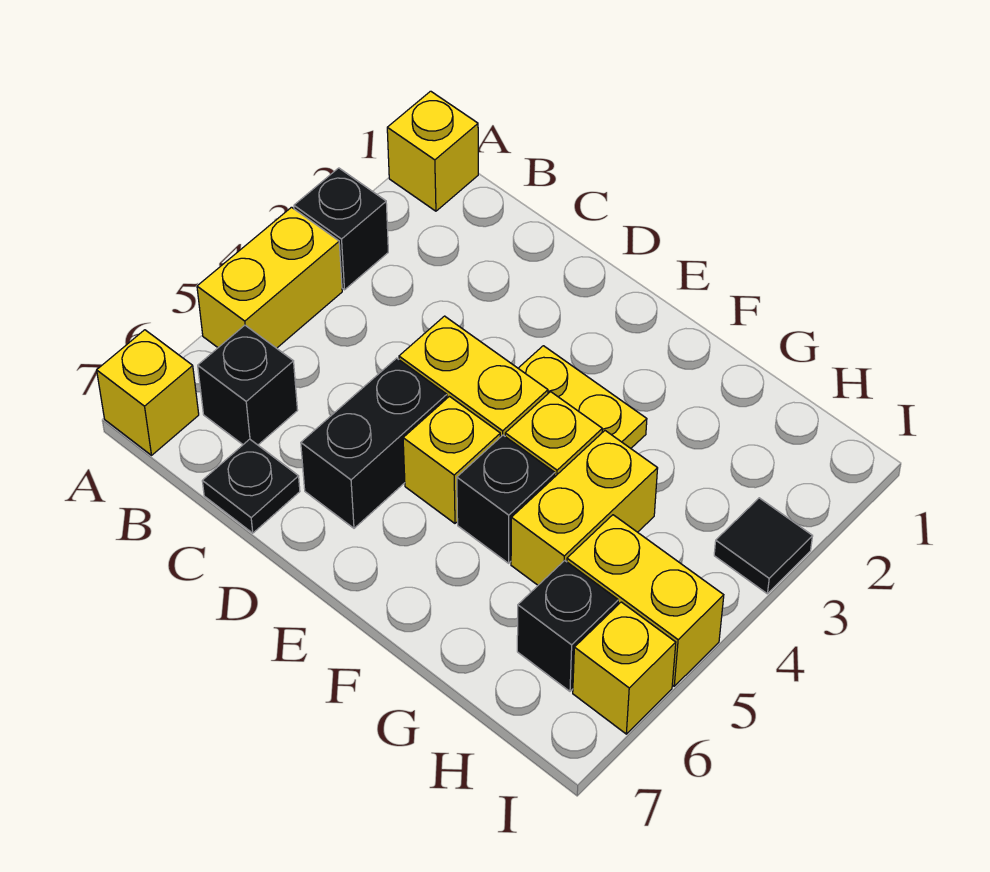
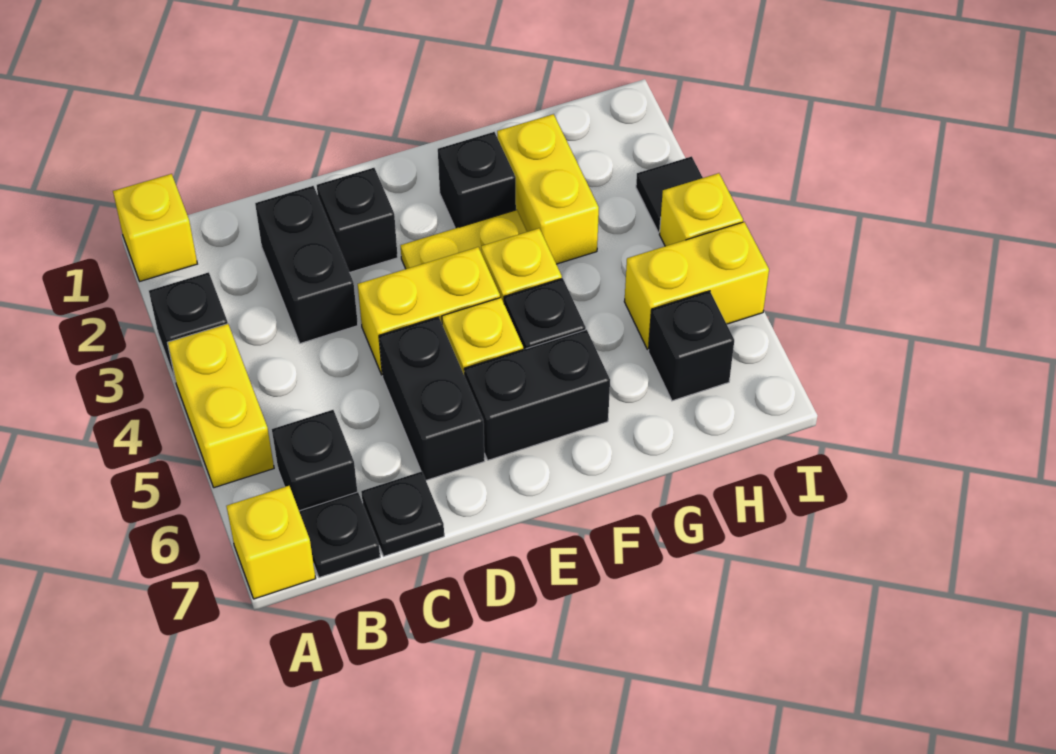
none -> black 1x1 plate [299,492,380,578]
none -> black 1x2 brick [255,186,358,343]
none -> black 1x1 brick [317,168,398,272]
none -> black 1x2 brick [464,330,610,460]
none -> black 1x1 brick [438,132,516,228]
yellow 1x2 brick [511,431,658,585] -> yellow 1x2 brick moved to [497,114,599,264]
yellow 1x1 brick [573,602,676,734] -> yellow 1x1 brick moved to [659,173,743,246]

